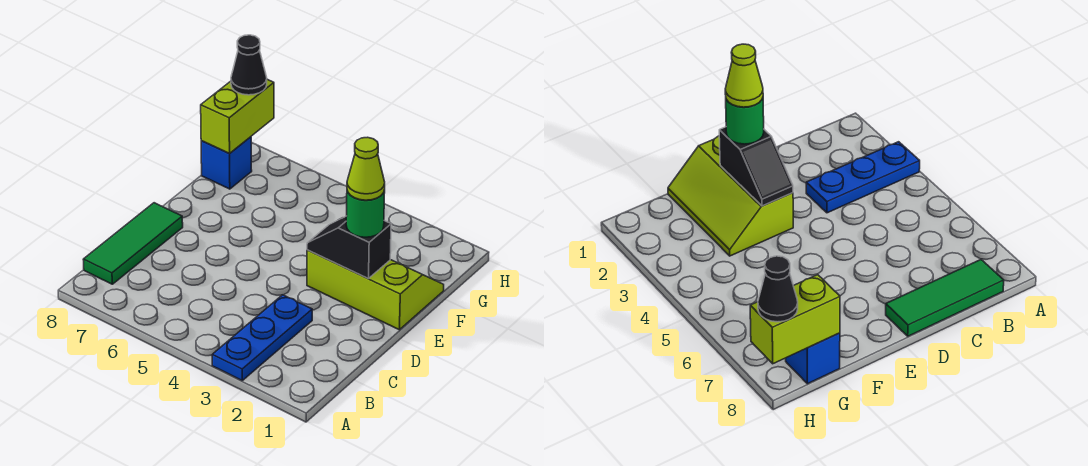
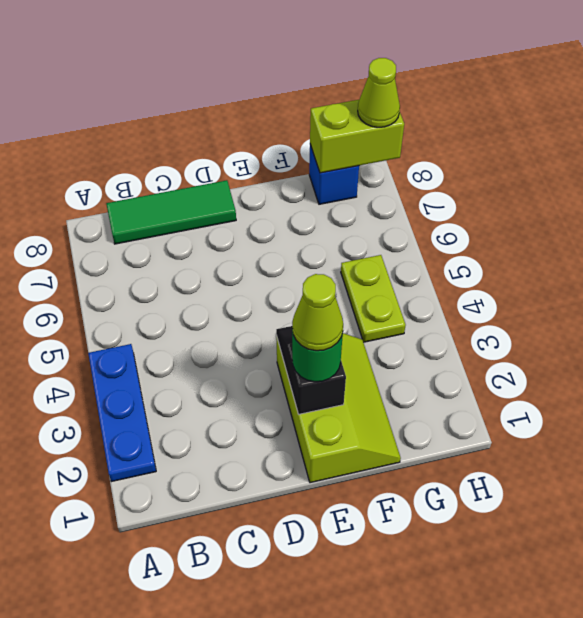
blue 1x3 plate [212,295,312,380] -> blue 1x3 plate turned to [88,344,156,482]
none -> lime 1x2 plate [341,255,406,342]
black 1x1 cone [231,35,267,95] -> lime 1x1 cone [358,58,400,127]

